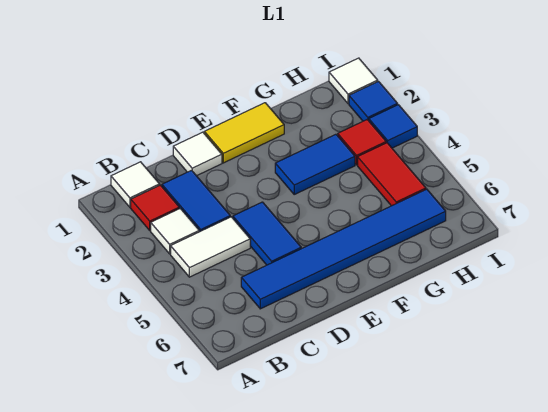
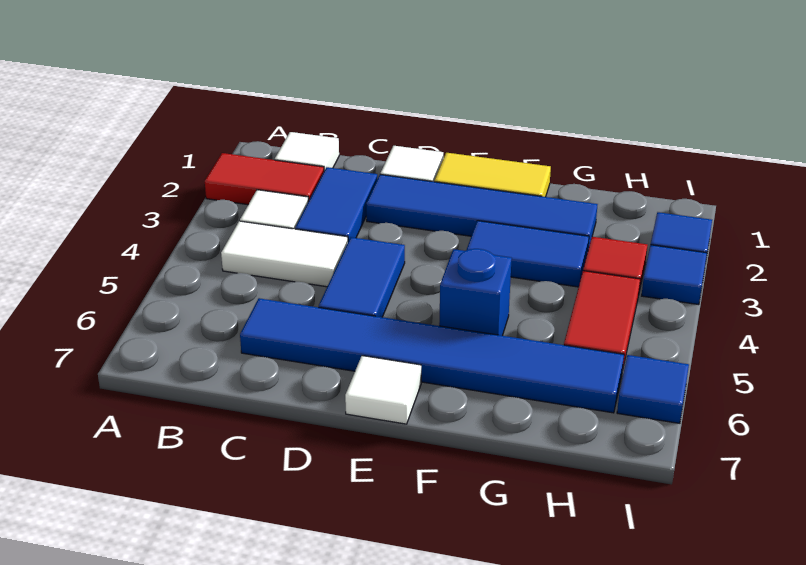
red 1x1 tile [131,185,179,230] -> red 1x2 tile [205,153,324,205]
none -> blue 1x4 tile [366,174,598,249]
none -> blue 1x1 brick [439,249,512,336]
white 1x1 tile [329,58,378,104] -> white 1x1 tile moved to [345,356,421,424]
none -> blue 1x1 tile [617,355,689,423]

